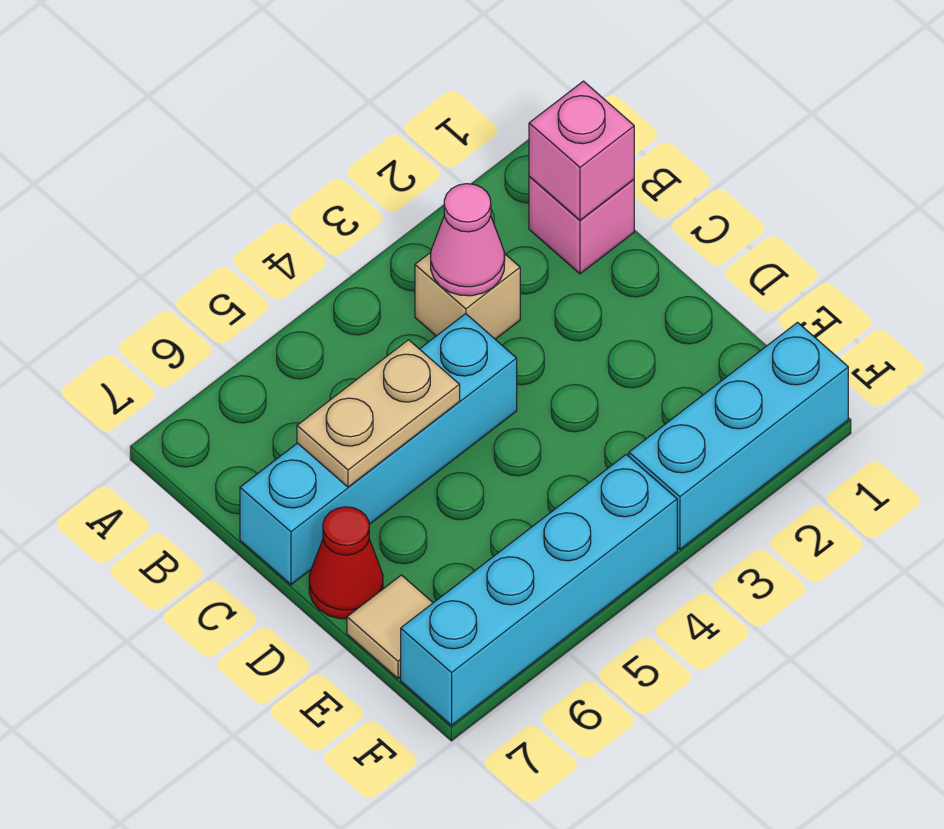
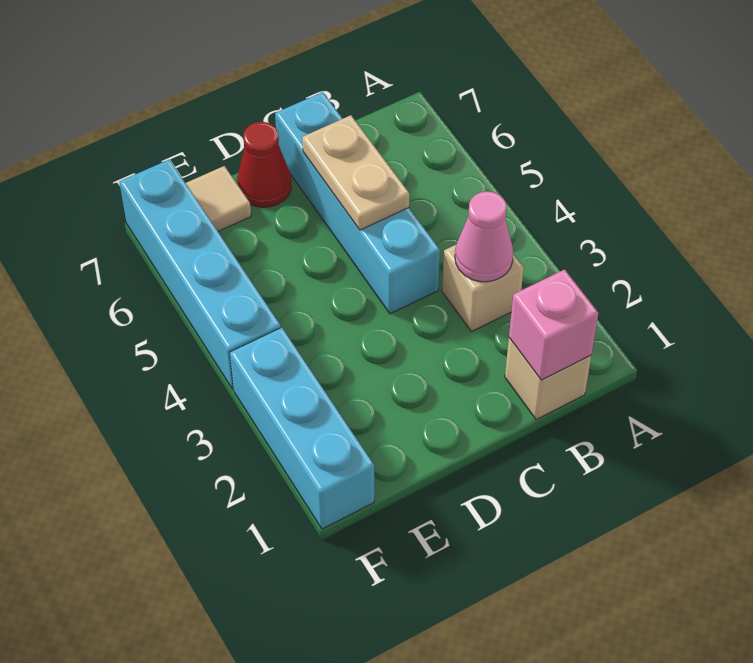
pink 1x1 brick [529,177,634,274] -> tan 1x1 brick [505,338,591,420]

